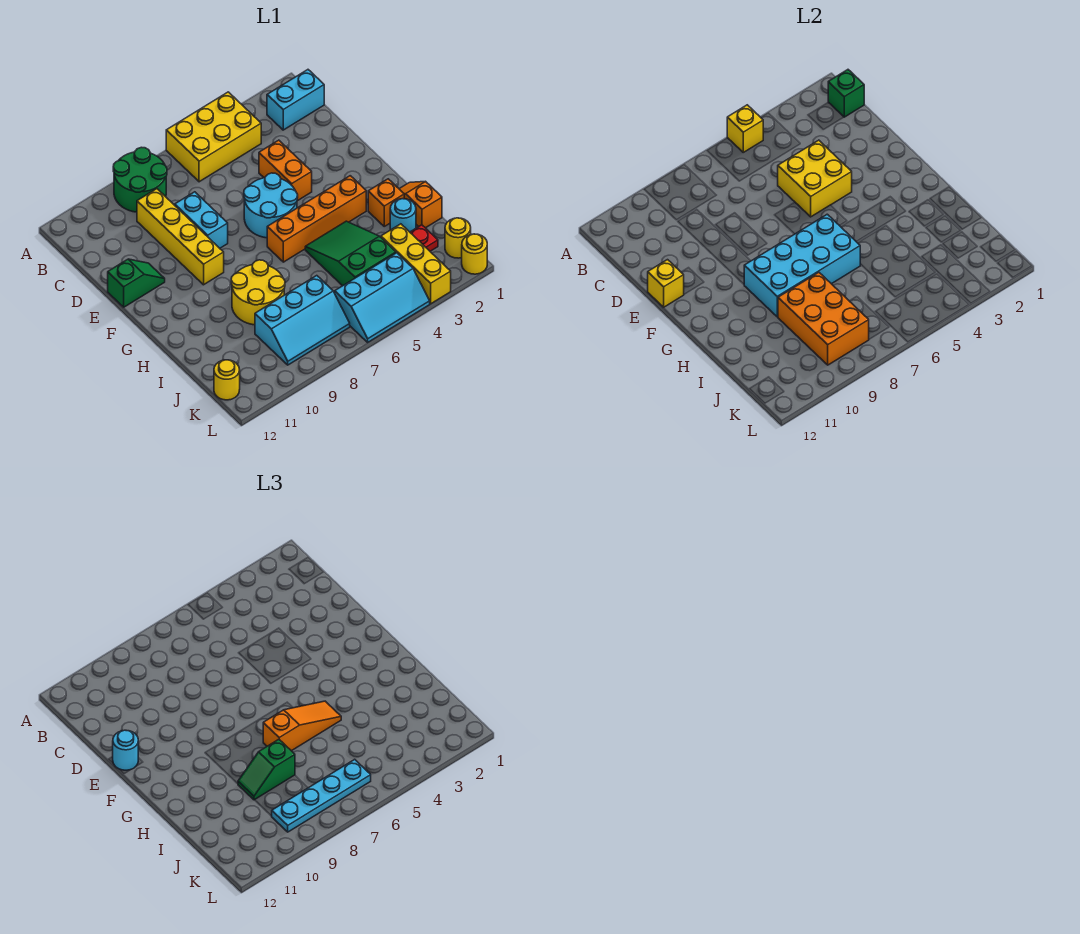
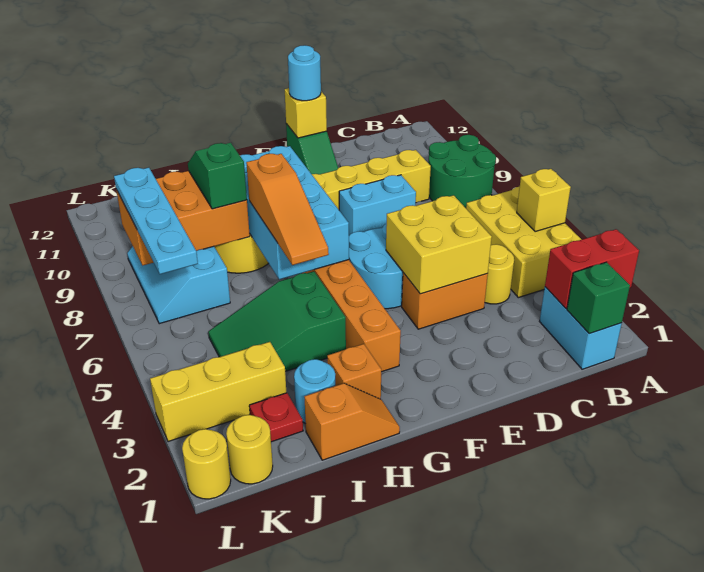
none -> red 1x2 brick [545,229,639,309]
green 2x3 slope [305,221,396,286] -> green 2x3 slope turned to [208,271,346,371]
cyan 2x3 slope [335,253,430,342] -> none
yellow 1x1 round brick [214,360,240,400] -> yellow 1x1 round brick moved to [485,244,514,304]

